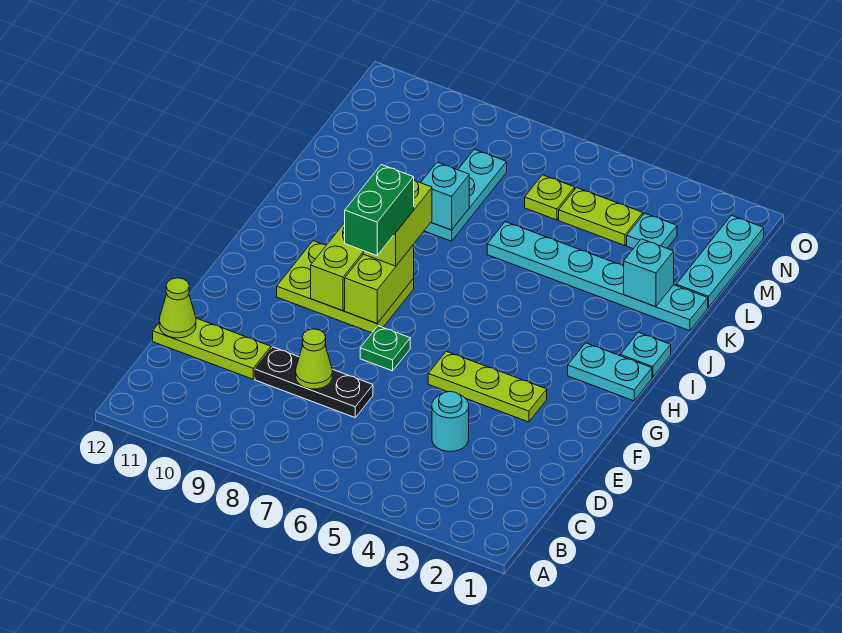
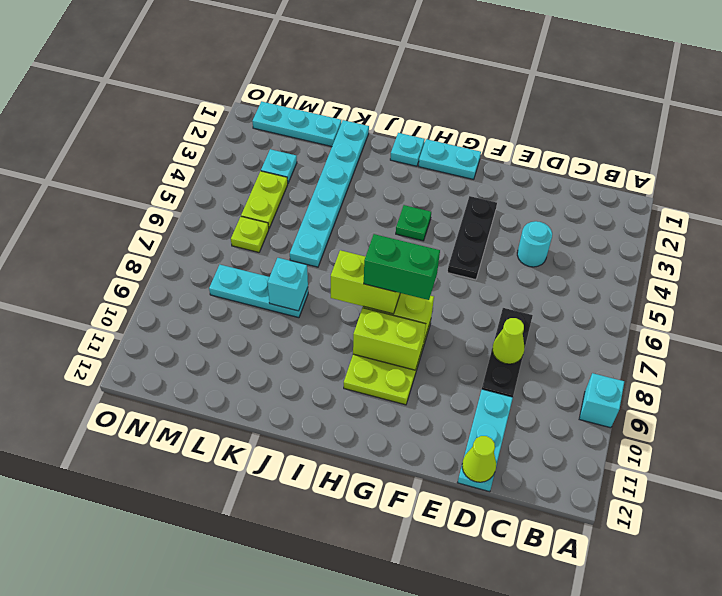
lime 1x3 plate [153,318,271,379] -> cyan 1x3 plate [458,389,513,492]
lime 1x3 plate [428,351,547,422] -> black 1x3 plate [448,196,497,280]
green 1x1 plate [360,326,410,371] -> green 1x1 plate moved to [396,205,431,241]
cyan 1x2 plate [568,343,652,401] -> cyan 1x2 plate turned to [419,139,481,179]
cyan 1x1 brick [624,239,674,307] -> cyan 1x1 brick moved to [579,373,624,428]

